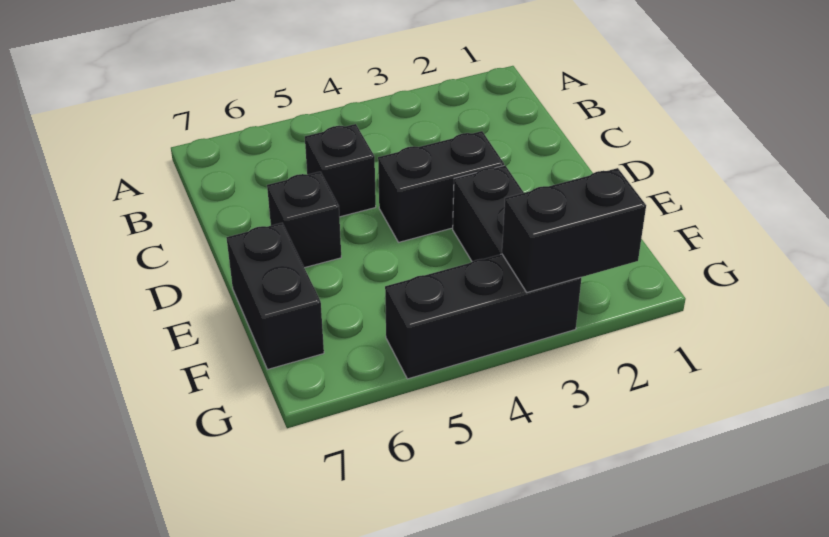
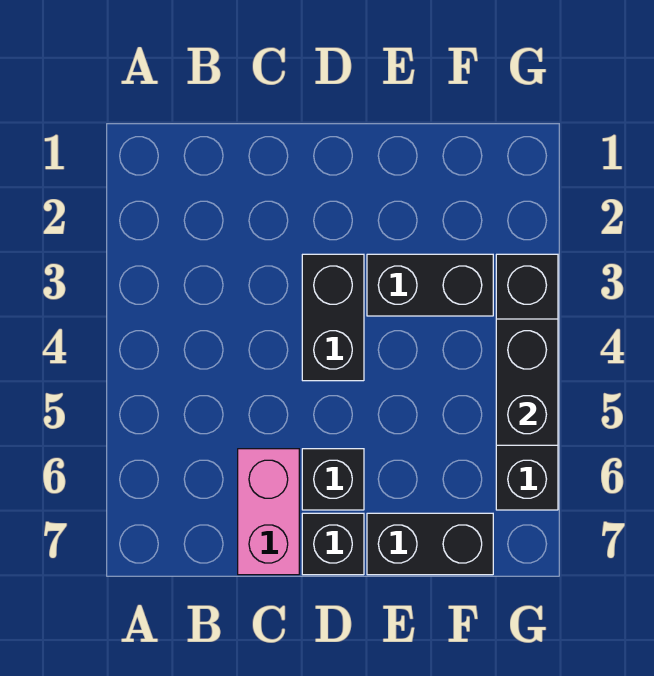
black 1x1 brick [305,124,376,217] -> black 1x1 brick moved to [302,513,364,575]
none -> pink 1x2 brick [238,449,299,575]
black 1x2 brick [502,168,646,292] -> black 1x2 brick moved to [496,319,558,445]
black 1x3 brick [385,254,581,379] -> black 1x4 brick [496,254,558,510]

